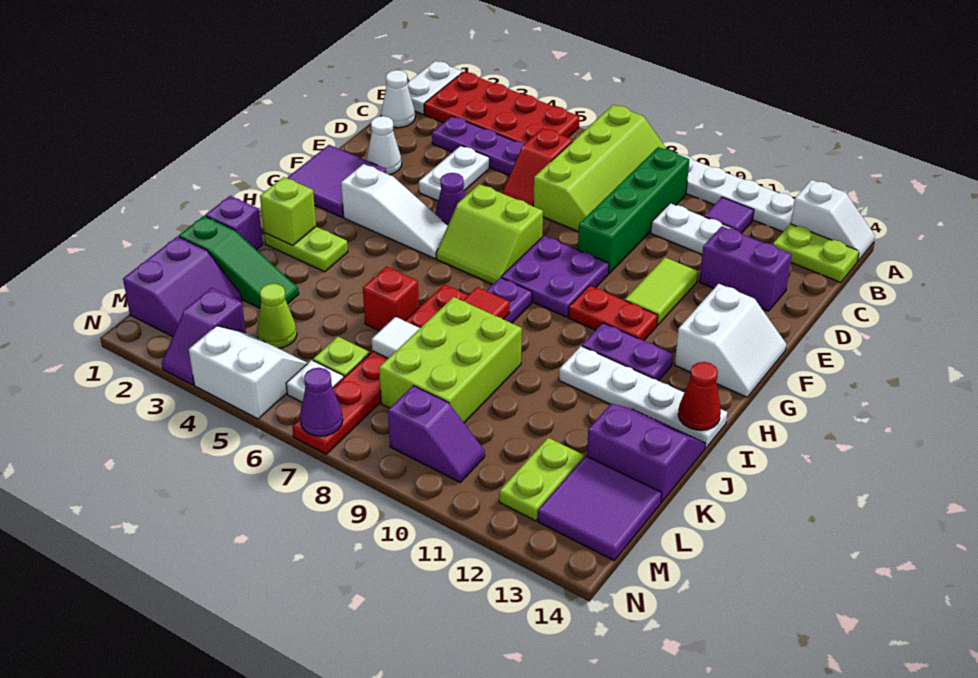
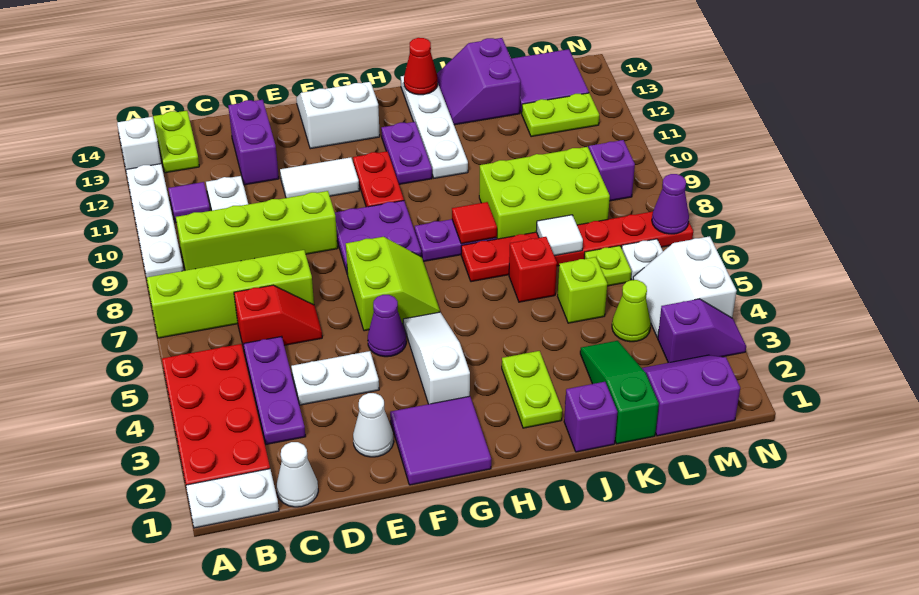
green 1x4 brick [578,147,689,274] -> lime 1x4 brick [176,191,338,271]
lime 1x2 tile [625,257,698,325] -> white 1x2 tile [280,157,359,198]
lime 1x1 brick [260,177,316,246] -> lime 1x1 brick moved to [558,257,607,323]

